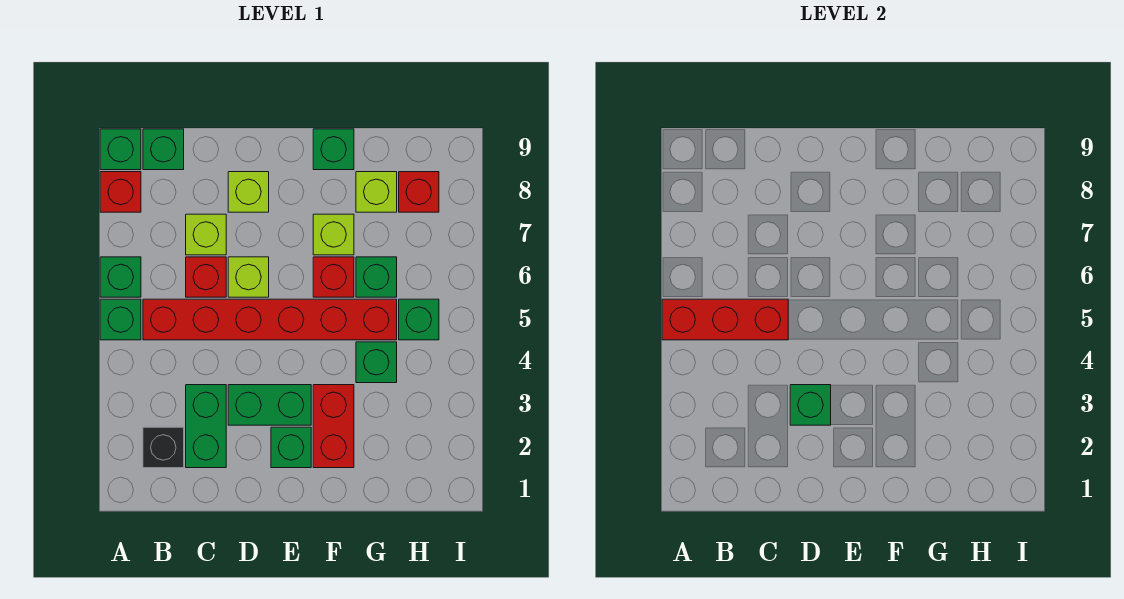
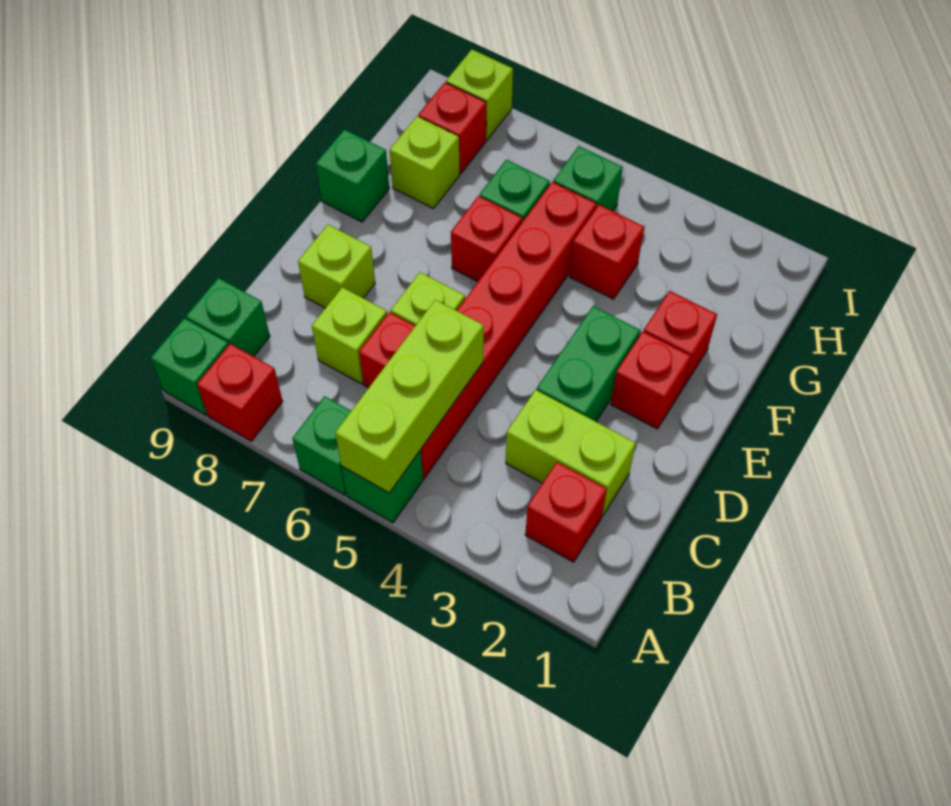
red 1x3 brick [662,299,788,340] -> lime 1x3 brick [335,300,484,493]
black 1x1 brick [143,427,184,468] -> red 1x1 brick [525,462,607,562]
green 1x2 brick [186,385,226,468] -> lime 1x2 brick [506,390,636,516]
green 1x1 brick [790,385,831,425] -> none
green 1x1 brick [271,427,311,468] -> red 1x1 brick [611,331,691,429]
red 1x2 brick [313,385,354,468] -> red 1x1 brick [644,291,717,387]
lime 1x1 brick [313,214,354,255] -> lime 1x1 brick moved to [446,50,513,140]
green 1x1 brick [356,342,397,383] -> red 1x1 brick [570,205,644,299]

